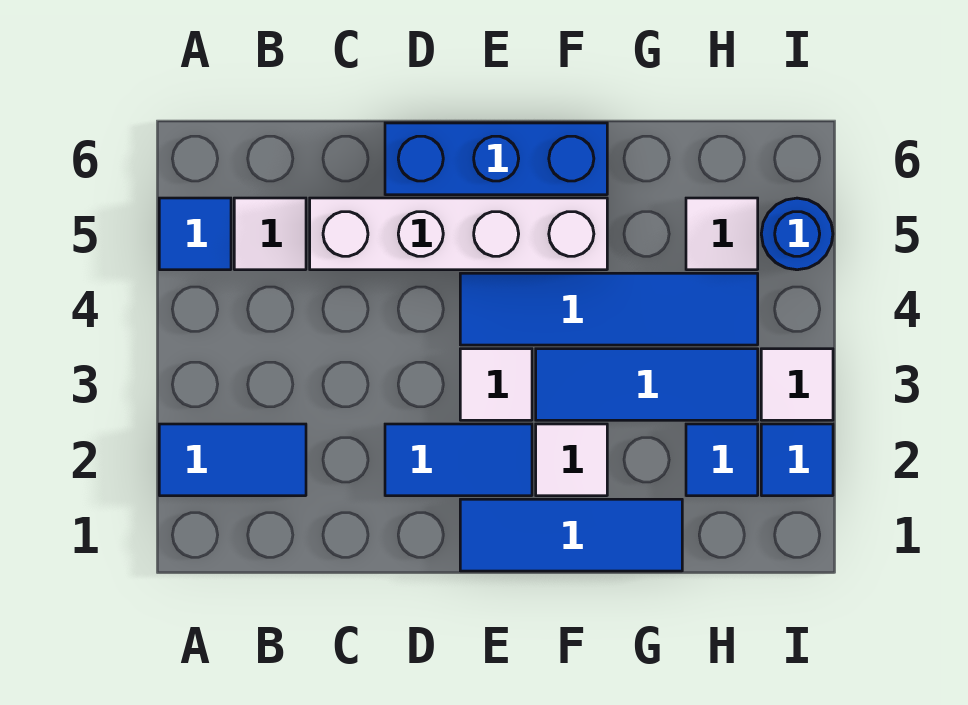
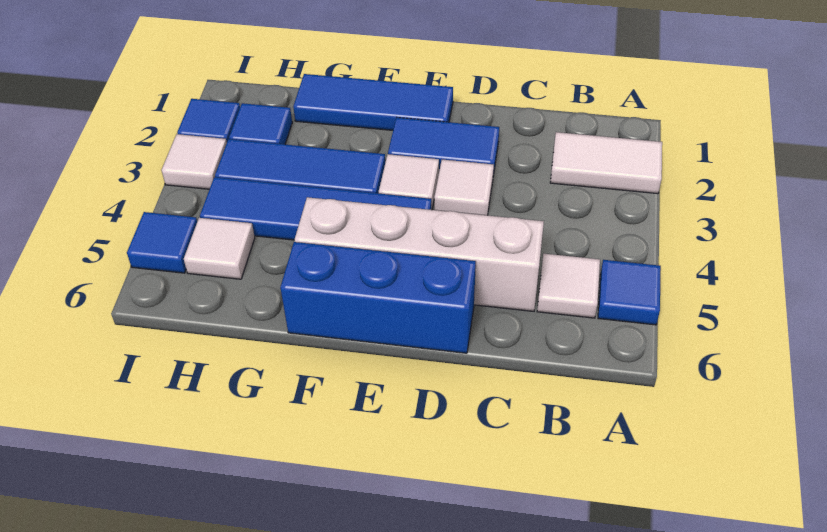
blue 1x2 tile [159,424,306,496] -> white 1x2 tile [550,132,662,194]
white 1x1 tile [536,424,607,496] -> white 1x1 tile moved to [434,160,494,215]
blue 1x1 round brick [761,198,833,270] -> blue 1x1 tile [127,212,197,273]

